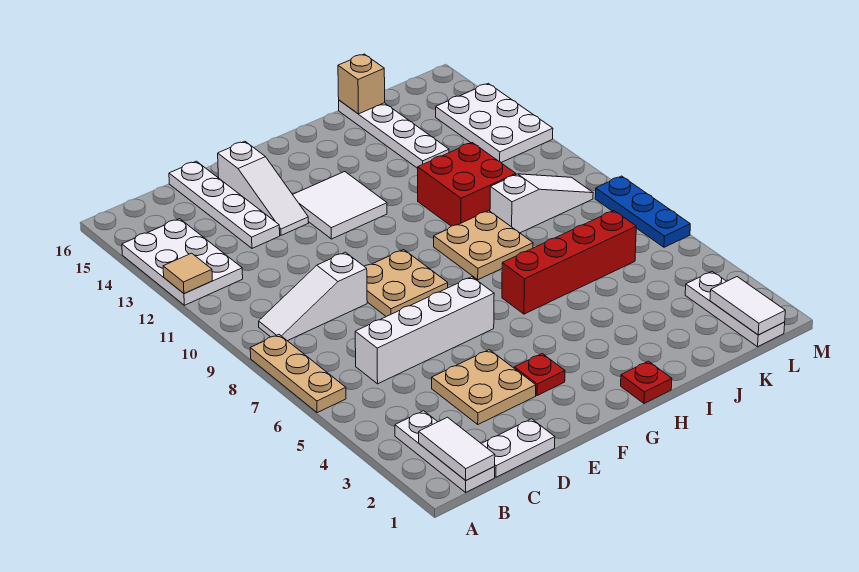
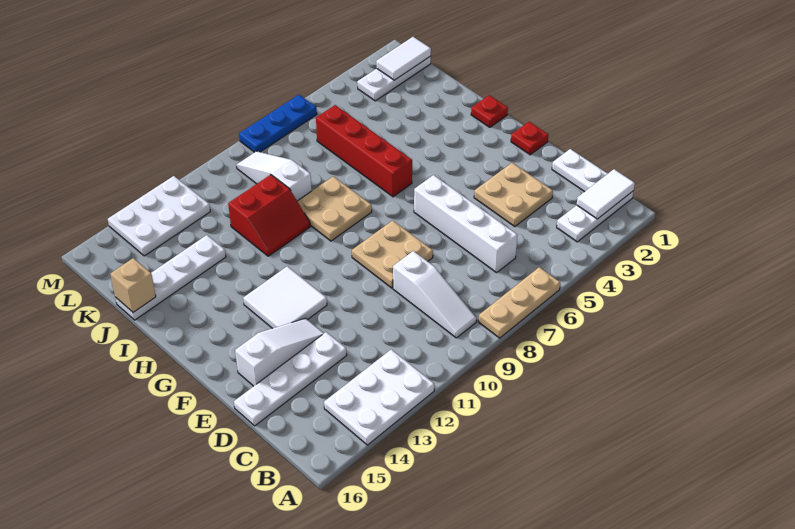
tan 1x1 tile [163,253,213,294] -> none
red 1x1 plate [514,354,565,396] -> red 1x1 plate moved to [511,122,548,155]
red 2x2 brick [418,143,516,226] -> red 2x2 slope [228,175,310,256]

